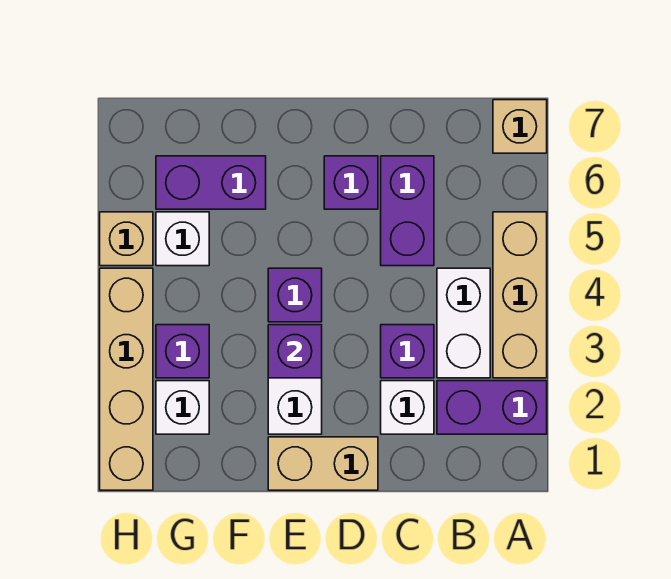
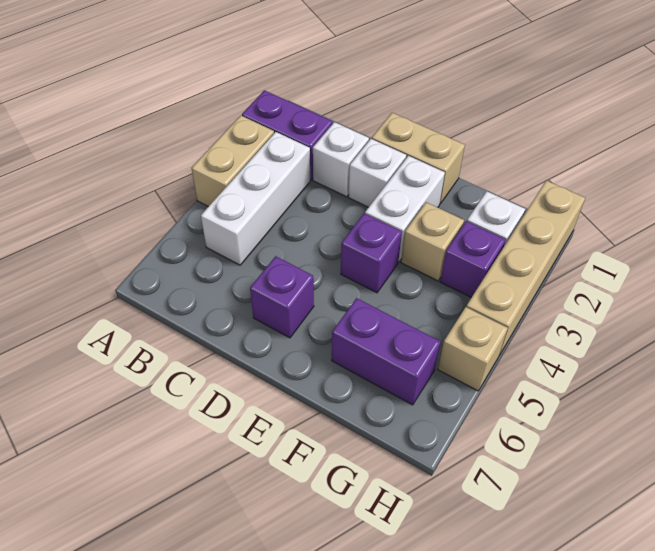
tan 1x3 brick [493,212,547,378] -> tan 1x2 brick [192,116,274,207]
tan 1x1 brick [493,100,547,153] -> tan 1x1 brick moved to [401,202,464,281]
white 1x2 brick [437,268,490,378] -> white 1x3 brick [201,132,310,265]
purple 1x1 brick [381,325,434,378] -> none
purple 1x2 brick [381,156,434,266] -> none
purple 1x1 brick [268,325,322,378] -> none
white 1x1 brick [156,212,209,266] -> white 1x1 brick moved to [348,139,406,207]

